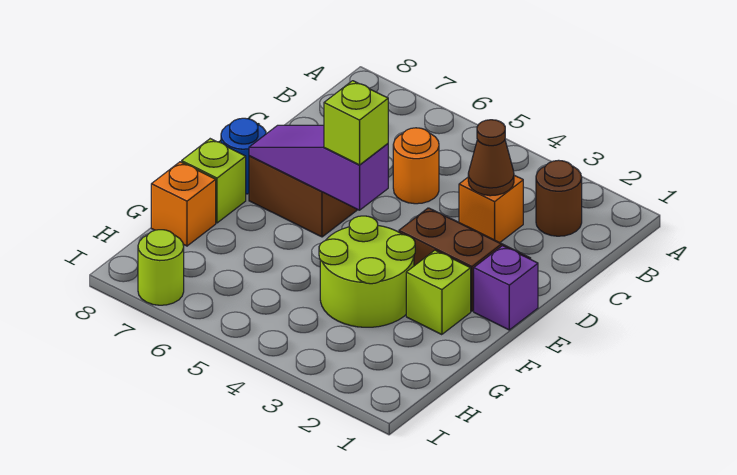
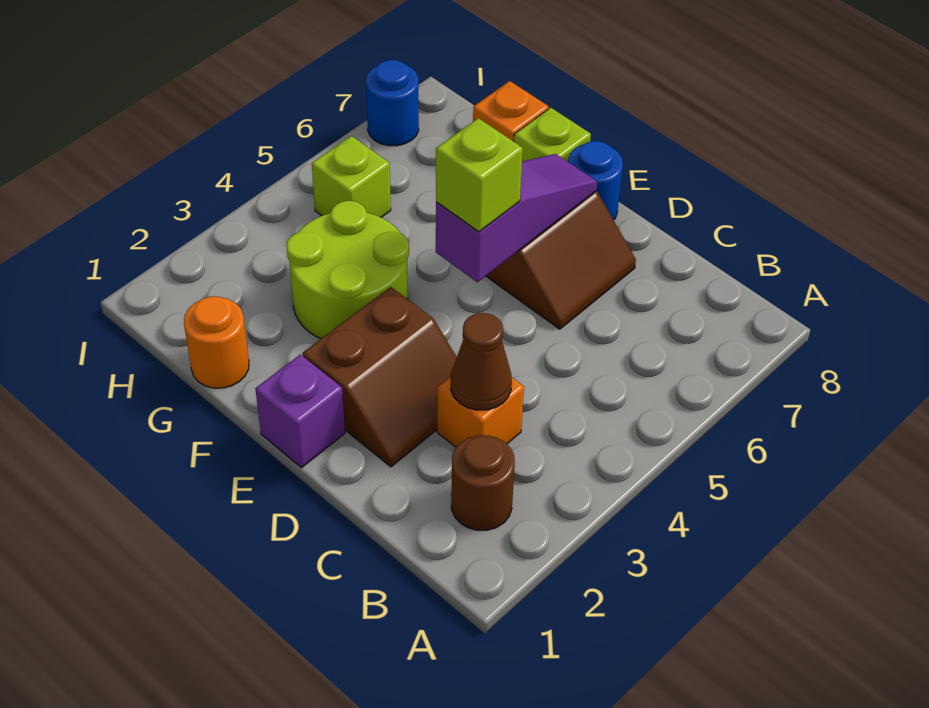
orange 1x1 round brick [393,128,439,204] -> orange 1x1 round brick moved to [184,296,249,388]
lime 1x1 brick [406,250,471,335] -> lime 1x1 brick moved to [312,136,391,217]
lime 1x1 round brick [138,230,184,305] -> blue 1x1 round brick [366,60,419,146]

